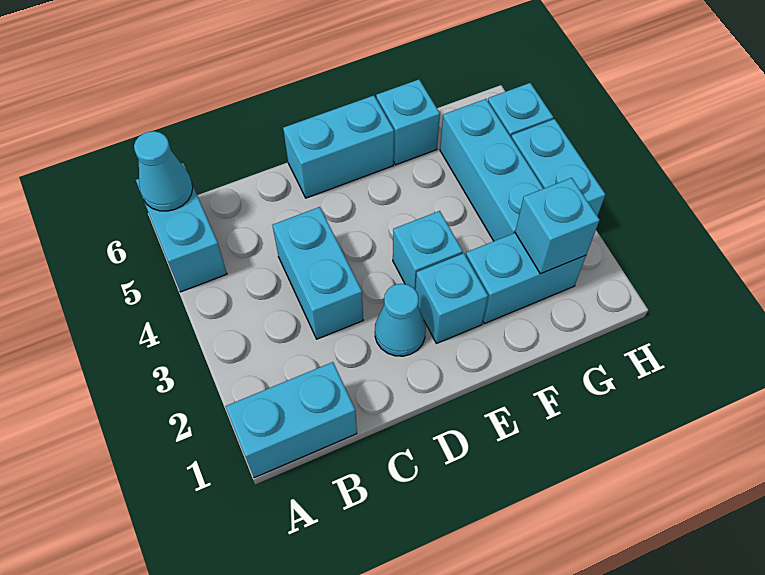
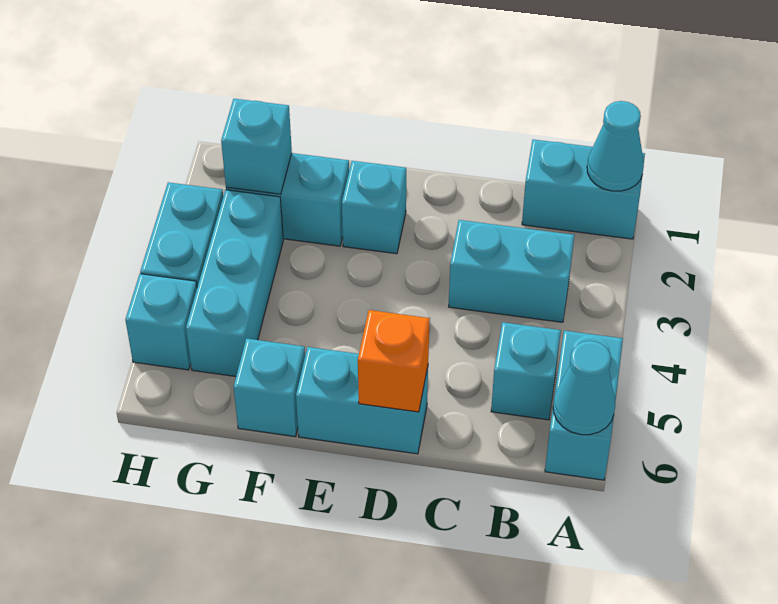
cyan 1x2 brick [272,207,363,339] -> cyan 1x2 brick turned to [449,220,574,322]
cyan 1x1 cone [375,284,426,356] -> cyan 1x1 cone moved to [587,101,644,191]
none -> orange 1x1 brick [358,310,430,412]
cyan 1x1 brick [393,211,463,289] -> cyan 1x1 brick moved to [491,322,561,420]

